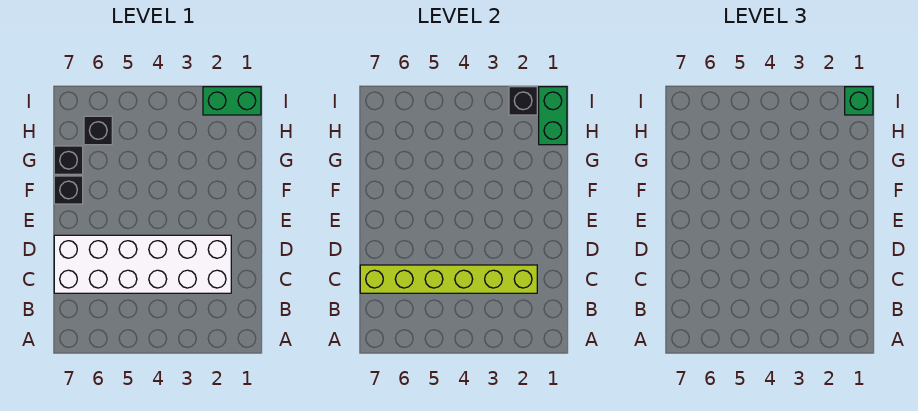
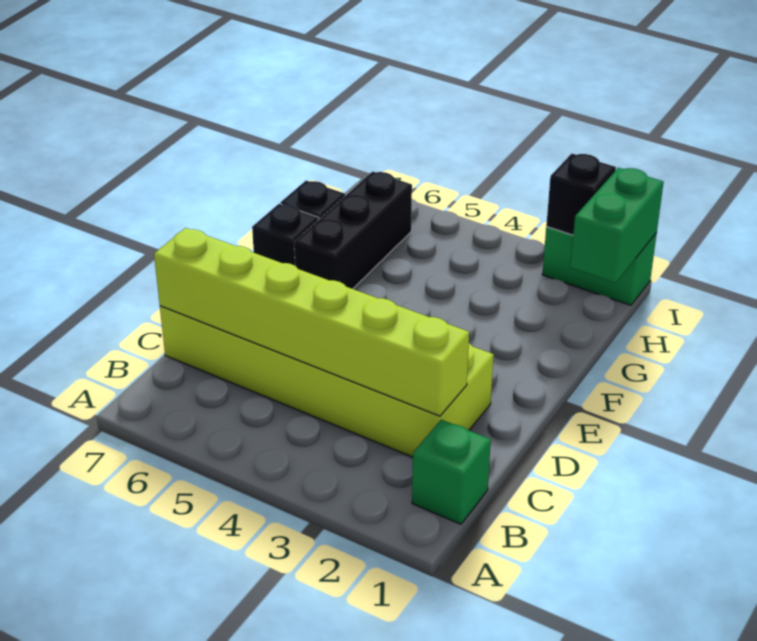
white 2x6 brick [54,235,231,293] -> lime 2x6 brick [160,306,494,457]
black 1x1 brick [84,116,112,145] -> black 1x3 brick [294,171,412,289]
green 1x1 brick [845,87,873,115] -> green 1x1 brick moved to [412,420,491,524]

